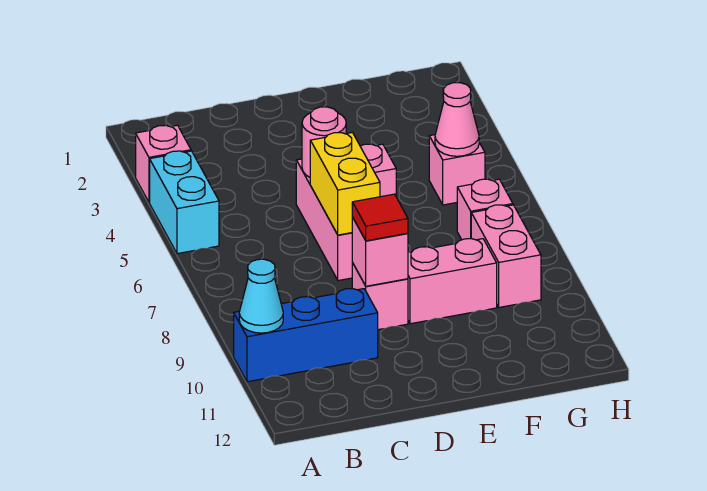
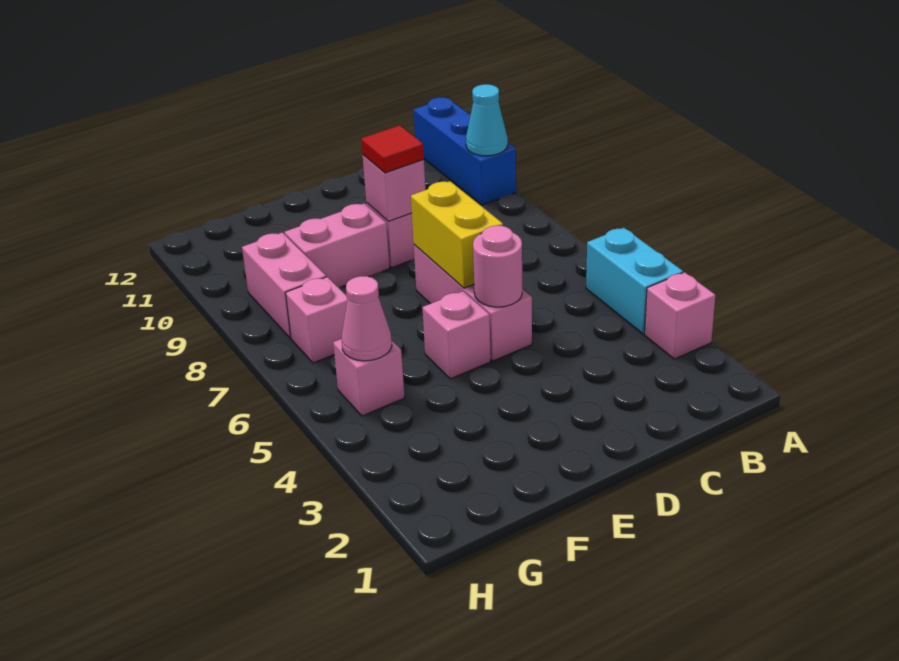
blue 1x3 brick [234,289,378,382] -> blue 1x3 brick turned to [414,97,516,205]

